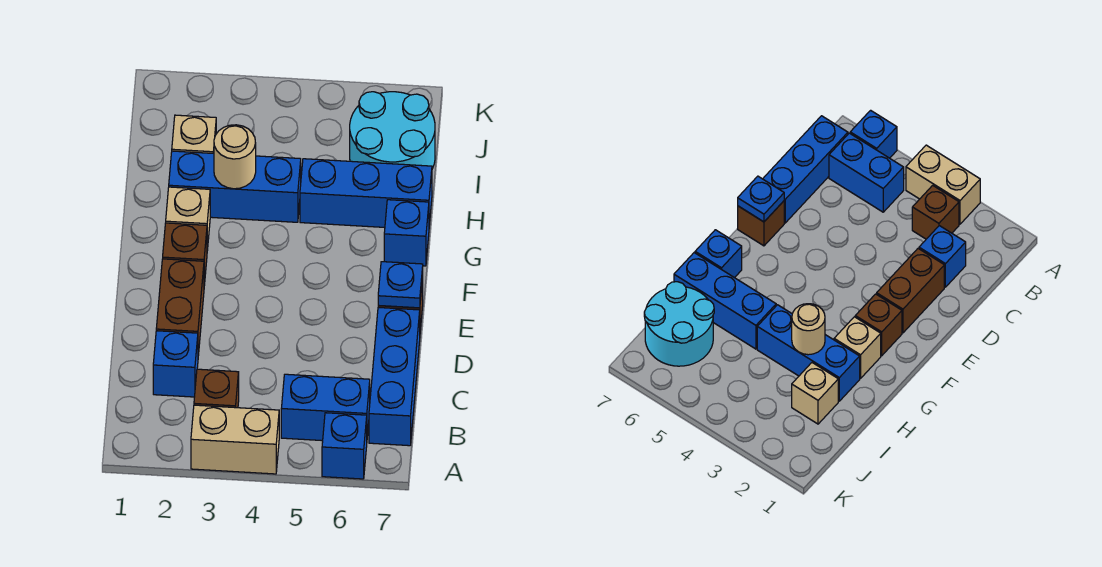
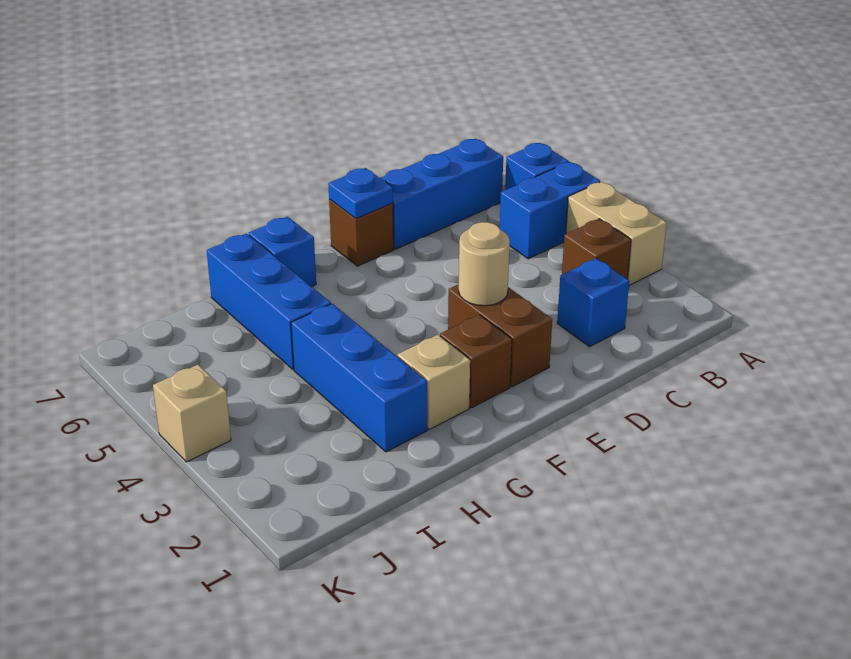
blue 1x2 brick [281,374,370,441] -> blue 1x2 brick turned to [500,162,600,259]
brown 1x2 brick [156,259,204,356] -> brown 1x2 brick turned to [448,284,552,387]
tan 1x1 round brick [214,125,256,189] -> tan 1x1 round brick moved to [459,222,510,306]
tan 1x1 brick [172,115,216,153] -> tan 1x1 brick moved to [153,365,231,462]
cyan 2x2 round brick [350,92,435,169] -> none

